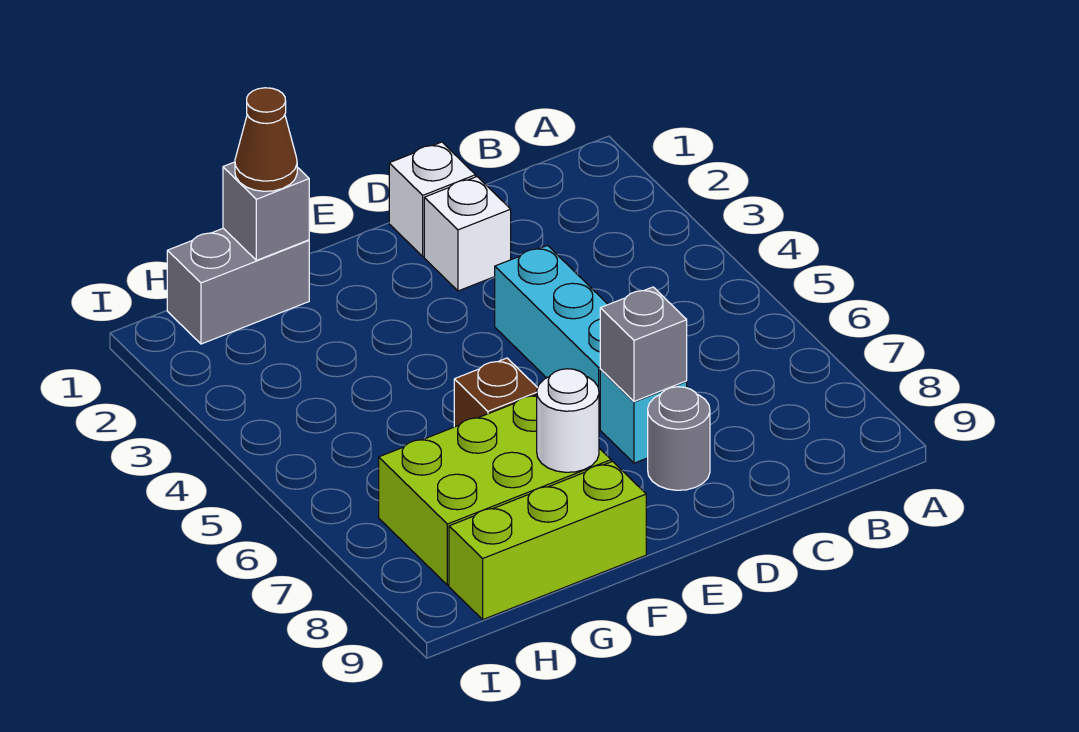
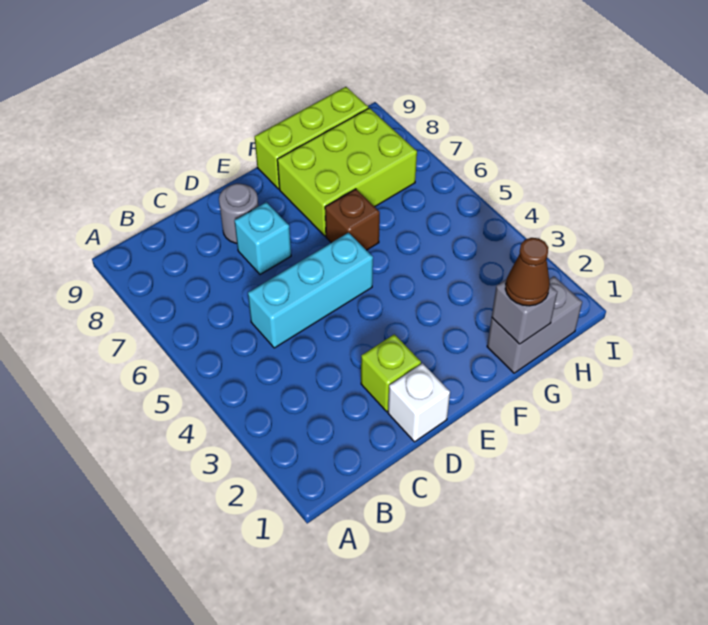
white 1x1 brick [424,177,511,291] -> lime 1x1 brick [361,334,421,412]
cyan 1x3 brick [495,245,608,429] -> cyan 1x3 brick turned to [248,233,373,348]
grey 1x1 brick [600,287,687,401] -> none
white 1x1 round brick [537,369,599,472] -> none

